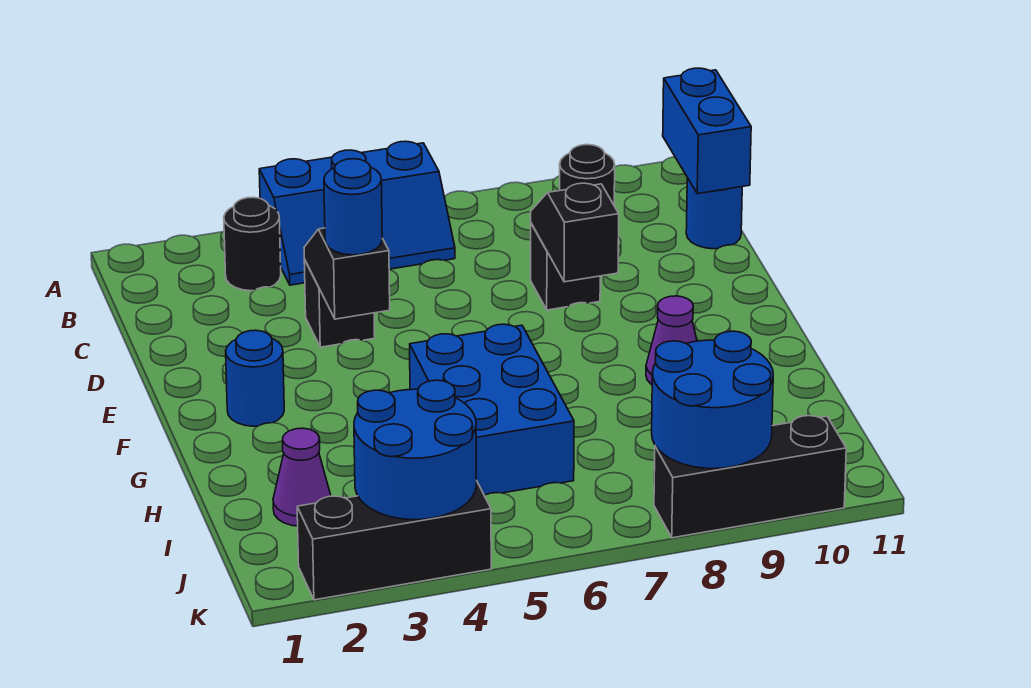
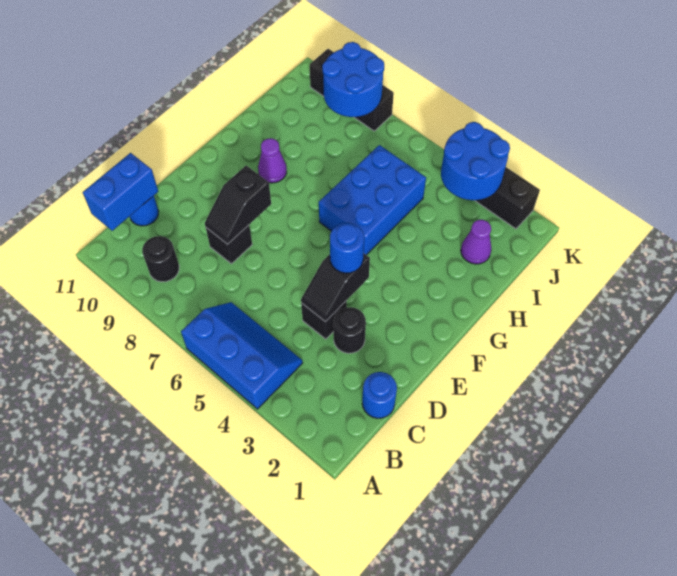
black 1x1 round brick [224,197,281,291] -> black 1x1 round brick moved to [333,307,366,353]
blue 1x1 round brick [226,330,284,426] -> blue 1x1 round brick moved to [362,372,397,418]

